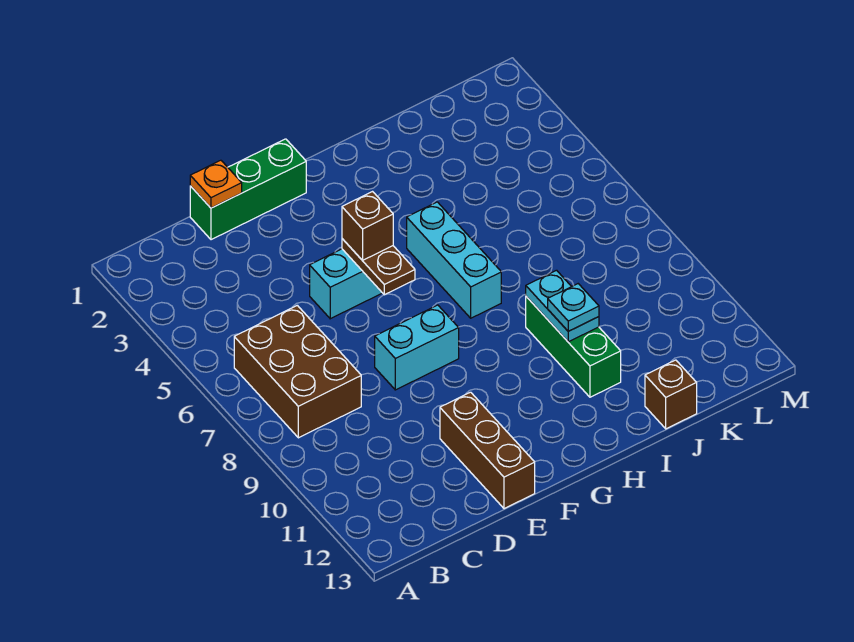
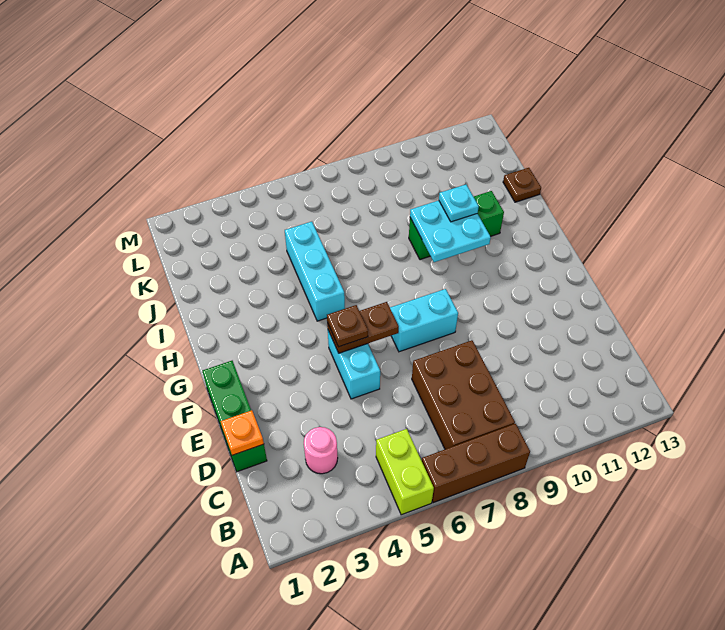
none -> lime 1x2 brick [376,429,434,515]
brown 2x3 brick [234,305,361,438] -> brown 2x3 brick turned to [412,340,515,449]
none -> pink 1x1 round brick [304,427,338,474]
cyan 1x2 brick [375,305,459,390] -> cyan 1x2 brick turned to [390,289,458,352]
brown 1x3 brick [440,392,535,509] -> brown 1x3 brick moved to [422,424,530,503]
brown 1x1 brick [342,192,393,261] -> brown 1x1 plate [327,305,368,347]
cyan 1x3 brick [407,202,501,318] -> cyan 1x3 brick turned to [285,222,345,321]
cyan 1x2 plate [526,270,599,342] -> cyan 2x2 plate [410,200,491,262]
brown 1x1 brick [645,360,697,429] -> brown 1x1 plate [503,168,541,202]

